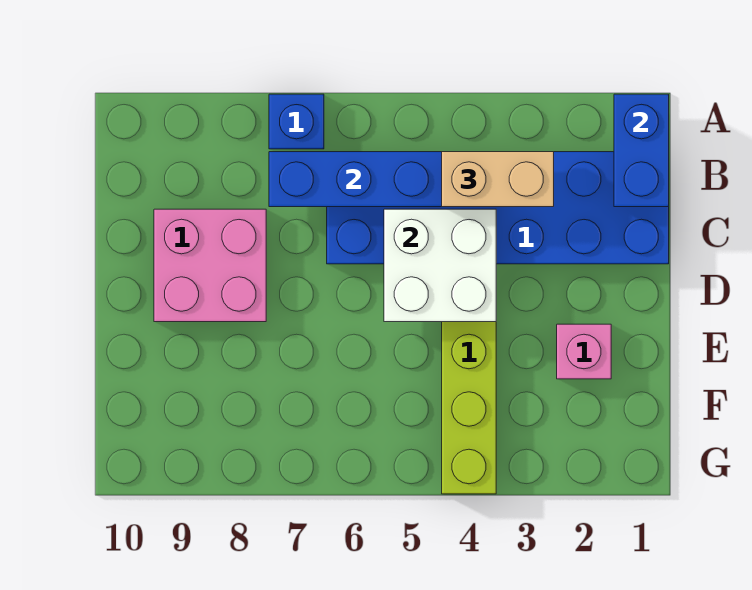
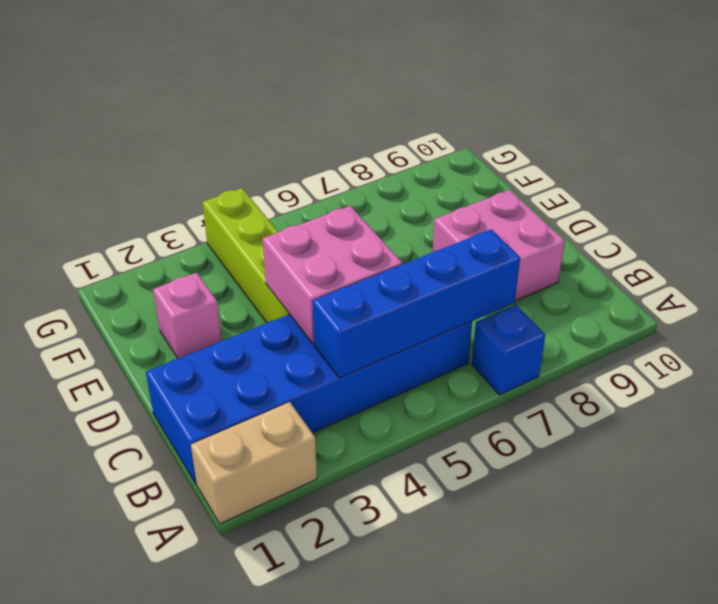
blue 1x2 brick [614,94,669,207] -> none
tan 1x2 brick [442,152,554,207] -> tan 1x2 brick moved to [191,402,317,524]
white 2x2 brick [384,209,496,322] -> pink 2x2 brick [263,206,402,344]

